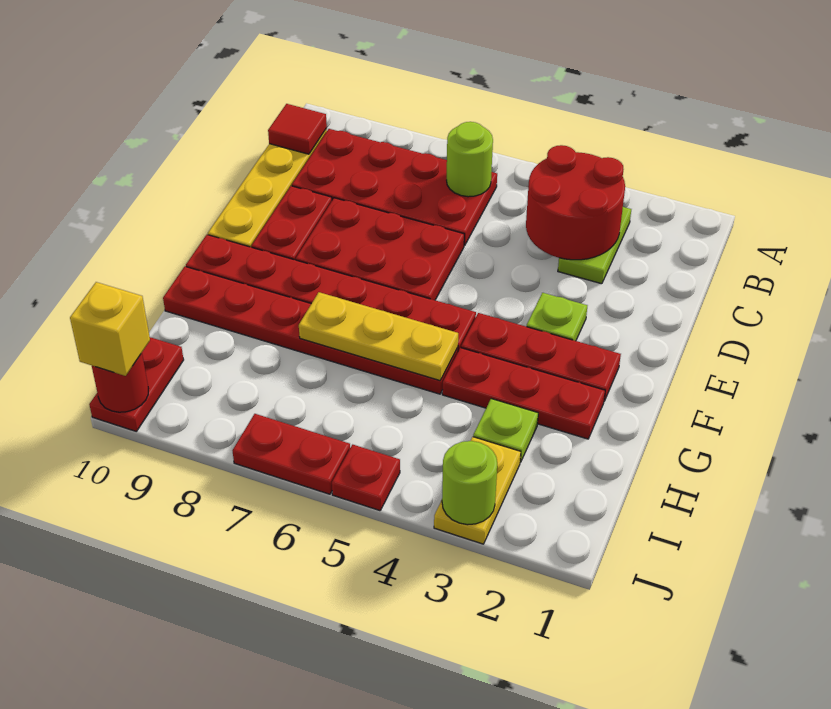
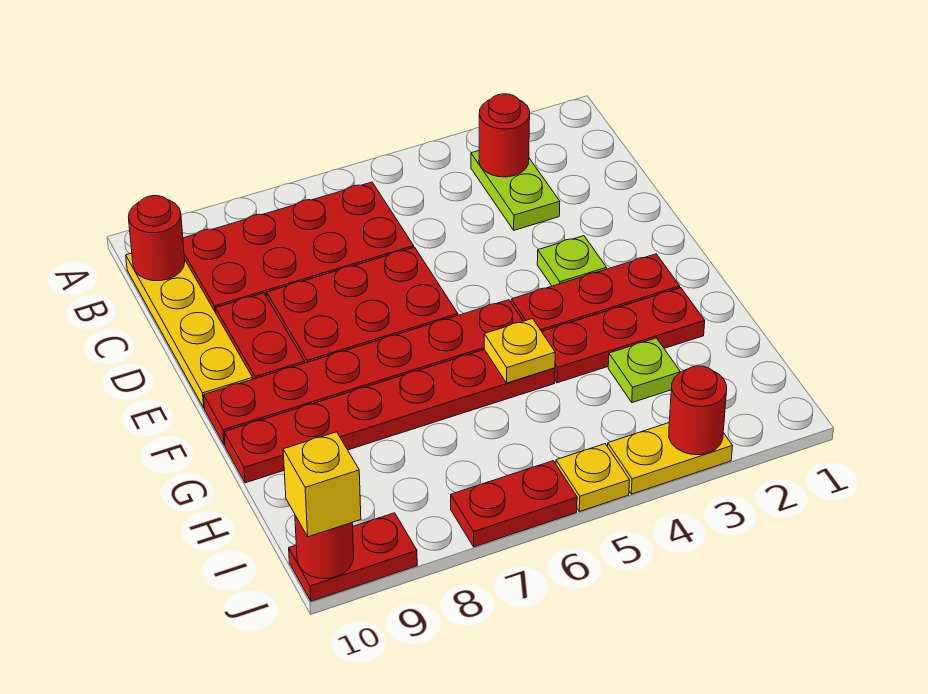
red 2x2 round brick [526,145,625,260] -> red 1x1 round brick [479,94,530,177]
lime 1x1 round brick [447,122,493,197] -> none
red 1x1 tile [268,104,327,154] -> red 1x1 round brick [128,196,185,281]
yellow 1x3 plate [299,292,458,380] -> yellow 1x1 plate [484,319,555,383]
yellow 1x2 plate [434,437,521,544] -> yellow 1x2 plate turned to [608,423,733,494]
red 1x2 plate [89,337,184,431] -> red 1x2 plate turned to [289,513,417,601]
lime 1x1 round brick [442,441,497,525] -> red 1x1 round brick [669,366,727,455]
red 1x1 plate [332,445,400,511] -> yellow 1x1 plate [556,444,630,512]

